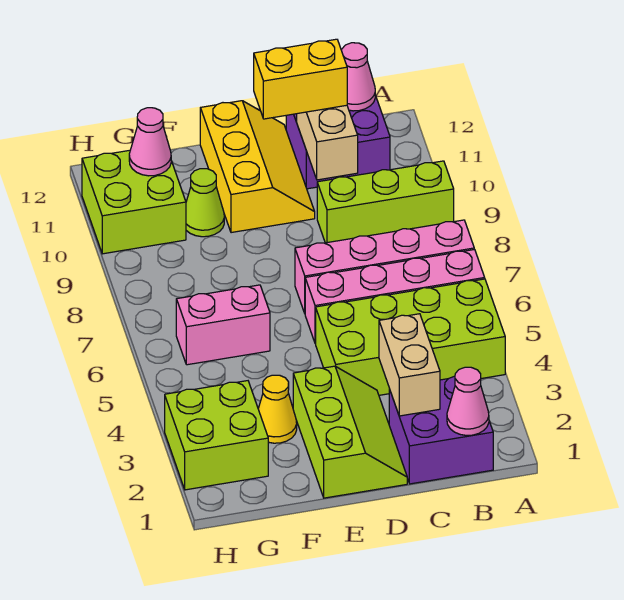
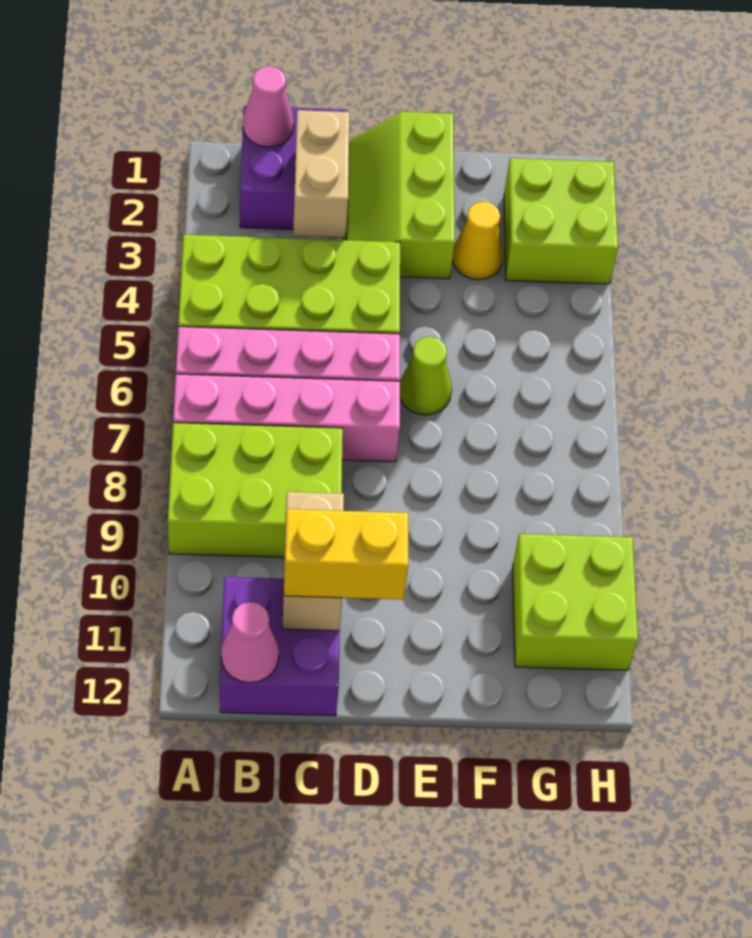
lime 1x3 brick [317,161,454,243] -> lime 2x3 brick [168,423,343,557]
yellow 2x3 slope [200,101,315,233] -> none
pink 1x2 brick [176,285,270,365] -> none
lime 1x1 cone [186,169,224,237] -> lime 1x1 cone moved to [400,337,452,415]
pink 1x1 cone [129,108,171,176] -> none

